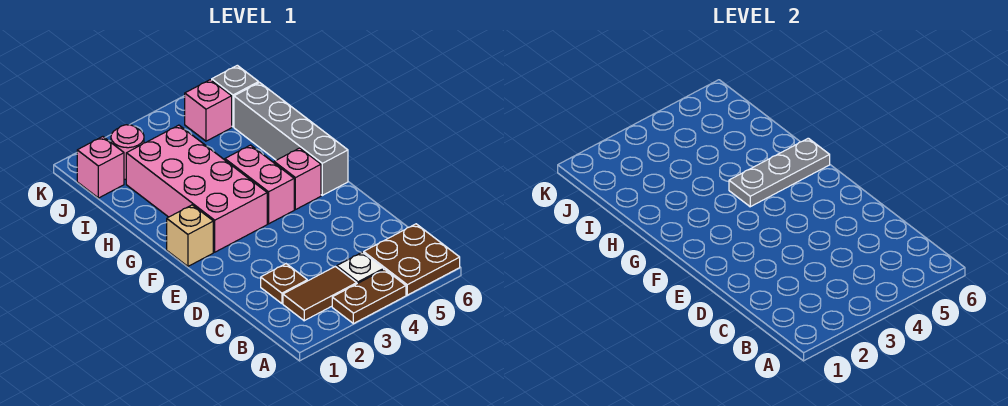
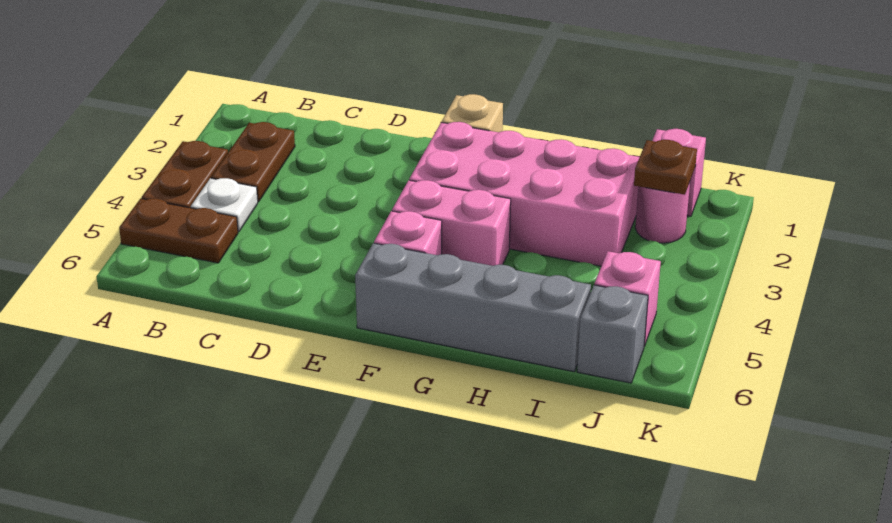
brown 2x2 plate [364,224,460,295] -> brown 1x2 plate [119,199,238,263]
brown 1x2 tile [283,266,357,321] -> brown 1x2 plate [211,122,295,202]
brown 1x1 plate [261,264,307,303] -> brown 1x1 plate moved to [634,140,697,195]
grey 1x3 plate [729,138,830,207] -> none

